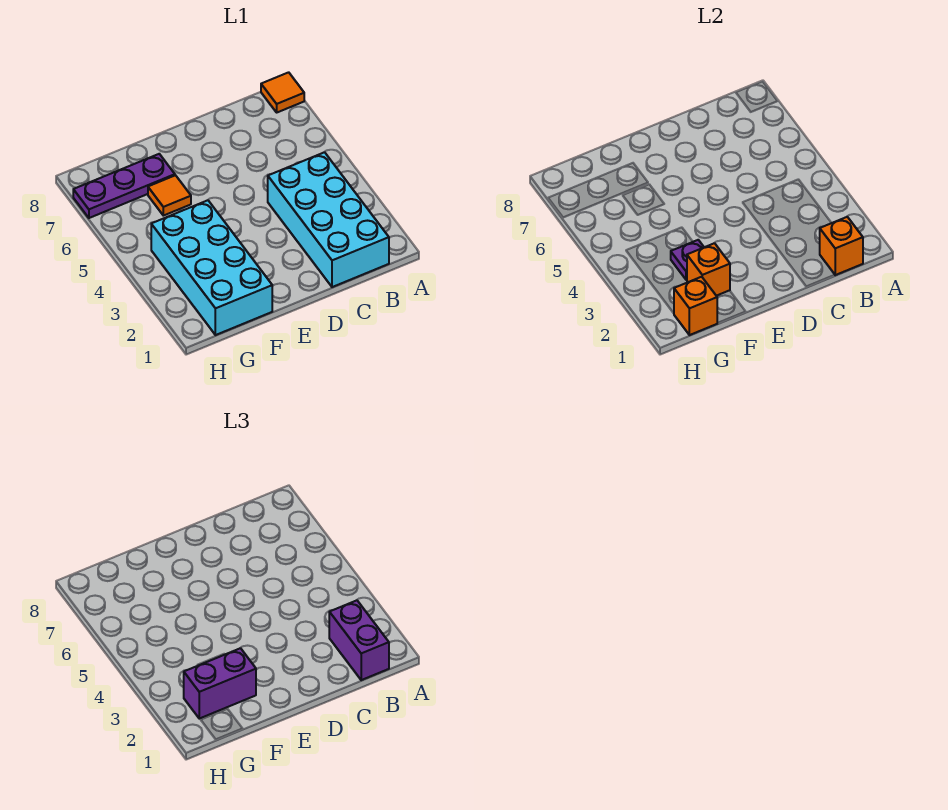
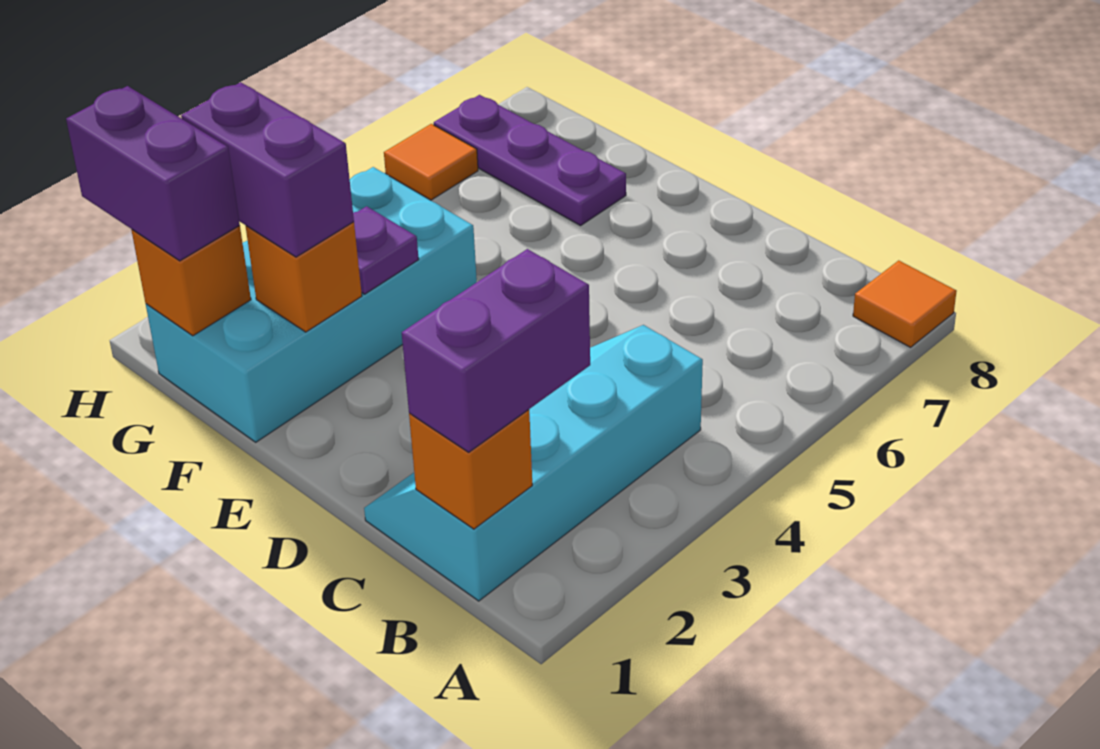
cyan 2x4 brick [268,152,389,287] -> cyan 2x4 slope [364,325,703,601]
orange 1x1 tile [148,175,191,216] -> orange 1x1 tile moved to [384,124,478,200]
none -> purple 1x2 brick [66,86,240,261]

